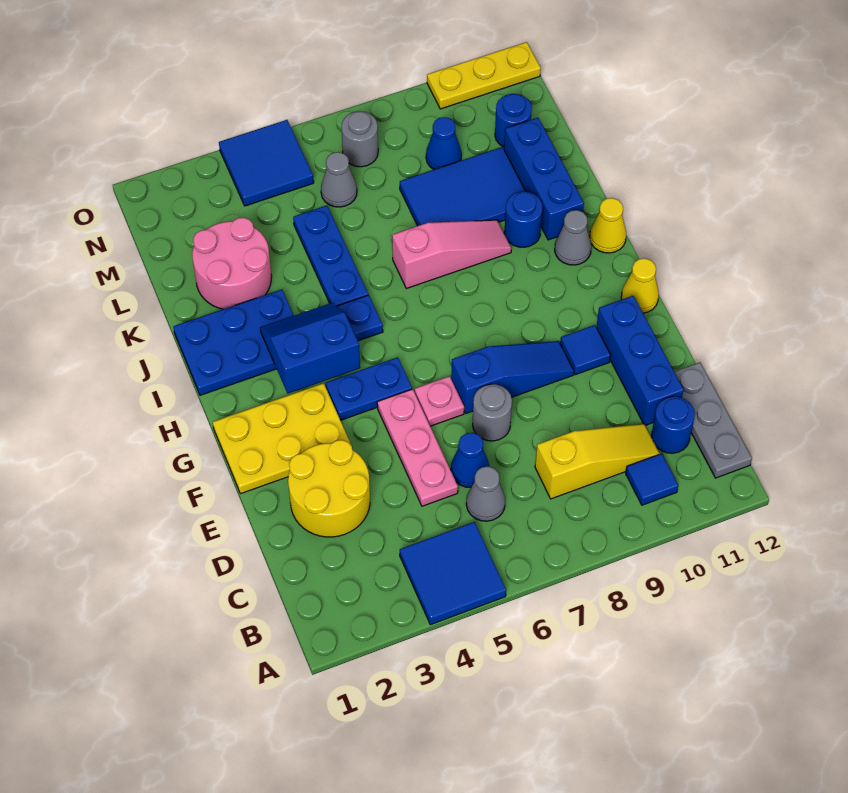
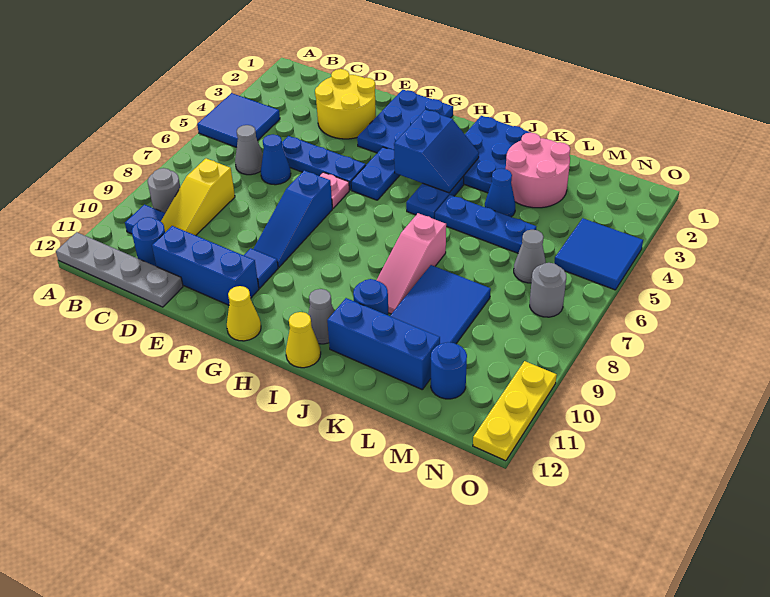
grey 1x3 plate [674,362,752,478] -> grey 1x4 plate [56,232,183,307]
pink 1x3 plate [377,389,458,506] -> blue 1x3 plate [282,136,366,190]
grey 1x1 round brick [473,384,512,441] -> grey 1x1 round brick moved to [147,168,180,213]
yellow 2x3 plate [213,383,351,494] -> blue 2x3 plate [357,90,453,153]
blue 1x1 cone [426,117,462,170] -> blue 1x1 cone moved to [485,169,515,217]

